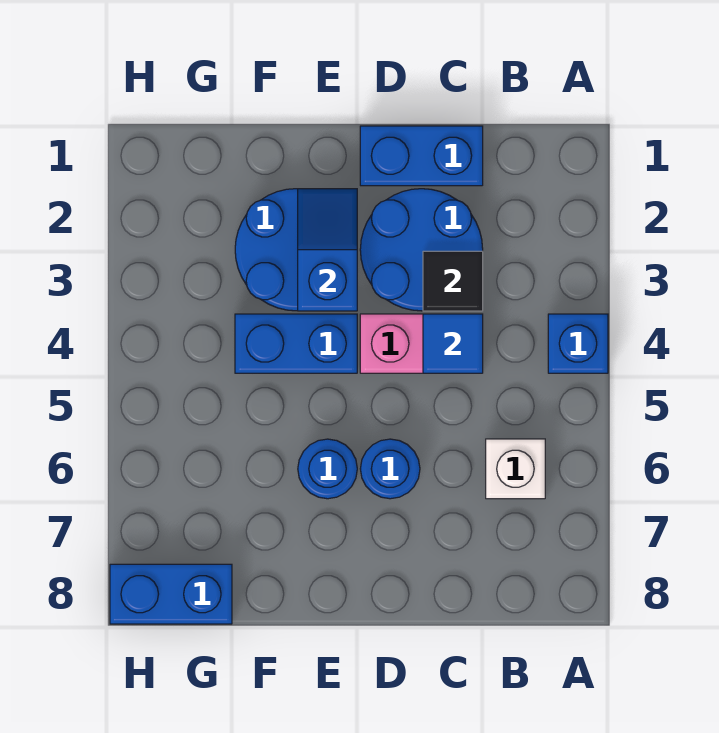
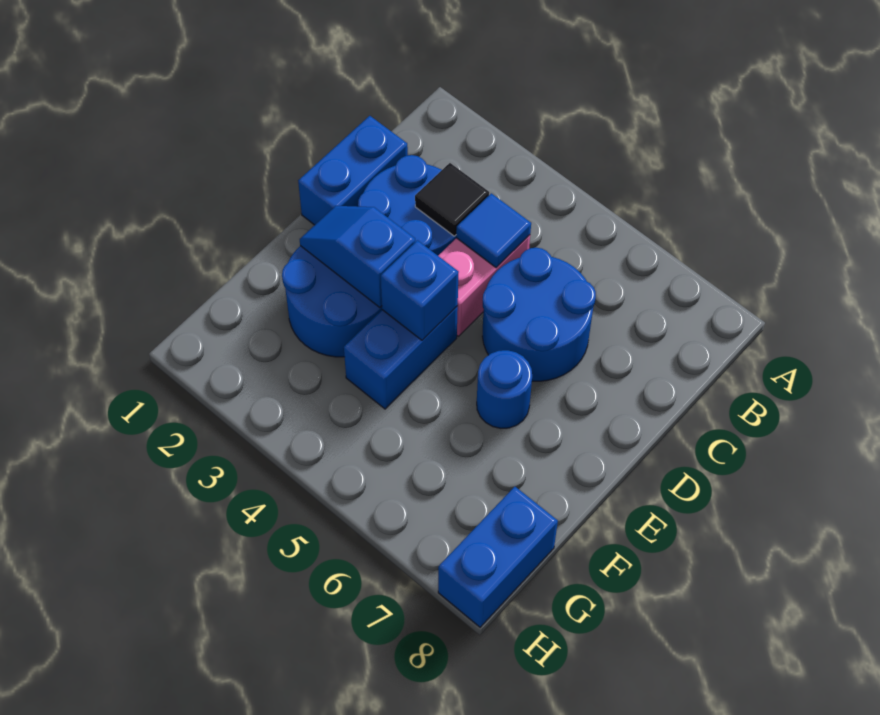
blue 1x1 brick [548,314,608,373] -> blue 1x1 brick moved to [381,240,459,340]
white 1x1 brick [486,439,545,499] -> none
blue 1x1 round brick [360,439,420,499] -> blue 2x2 round brick [482,248,596,381]

